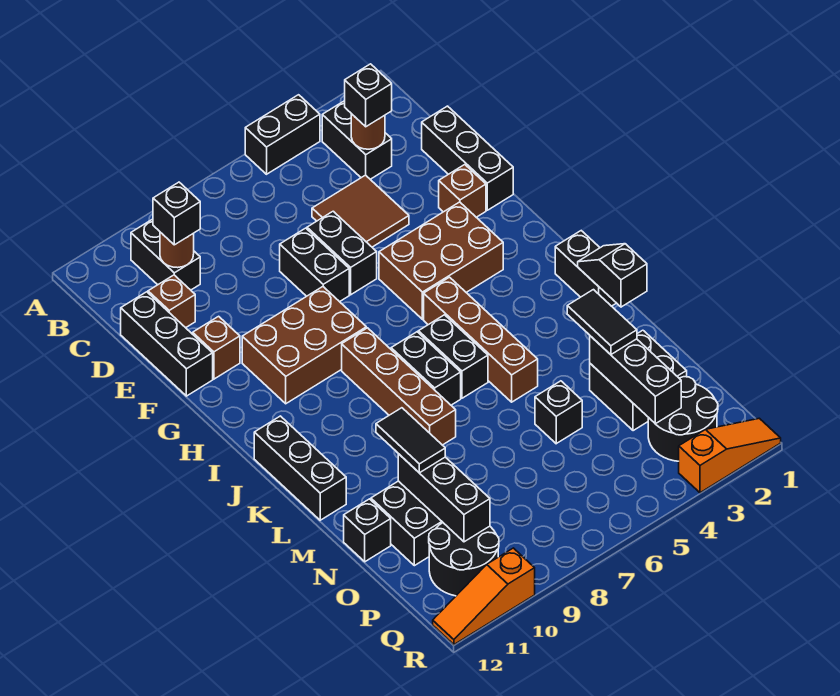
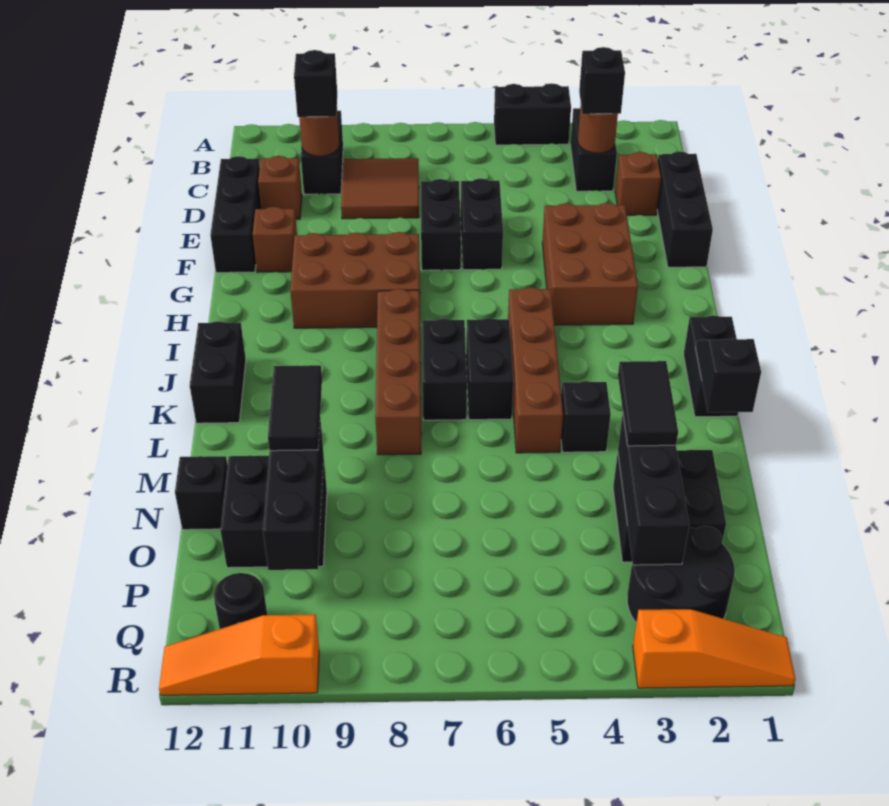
brown 2x2 tile [312,175,409,247] -> brown 2x2 tile moved to [341,158,419,219]
brown 1x1 brick [439,165,486,217] -> brown 1x1 brick moved to [615,152,661,216]
brown 2x3 brick [379,202,503,319] -> brown 2x3 brick turned to [542,203,638,325]
black 1x3 brick [254,416,346,520] -> black 1x2 brick [190,321,246,423]
black 1x1 brick [535,381,582,444] -> black 1x1 brick moved to [561,381,611,452]
black 2x2 round brick [429,523,499,596] -> black 1x1 round brick [214,573,267,629]

